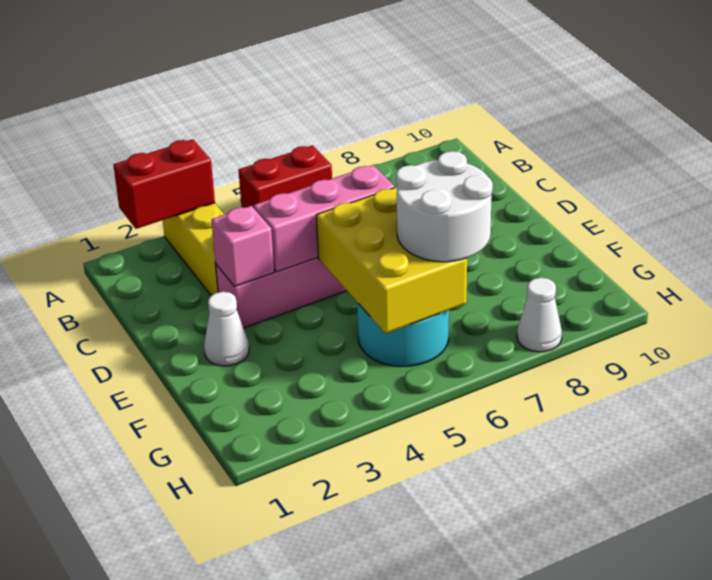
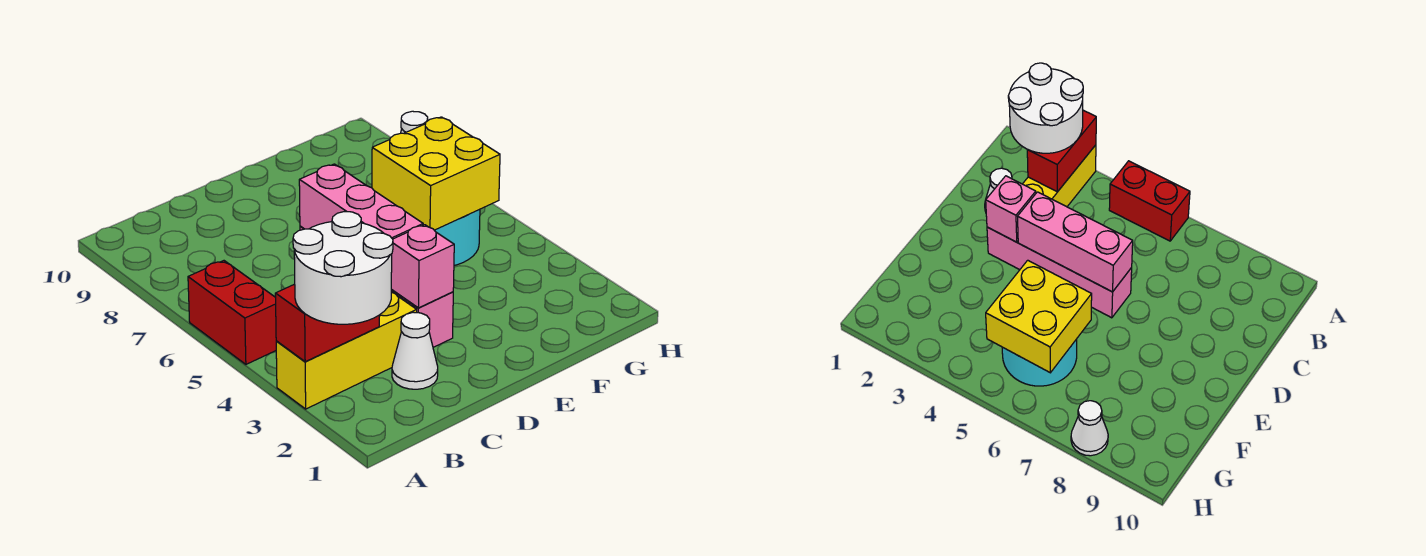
red 1x2 brick [113,139,215,229] -> red 1x2 brick turned to [275,284,380,362]
white 1x1 cone [204,292,249,366] -> white 1x1 cone moved to [392,312,438,389]
yellow 2x3 brick [316,187,467,334] -> yellow 2x2 brick [372,117,500,230]
white 2x2 round brick [396,151,493,262] -> white 2x2 round brick moved to [293,212,393,324]

